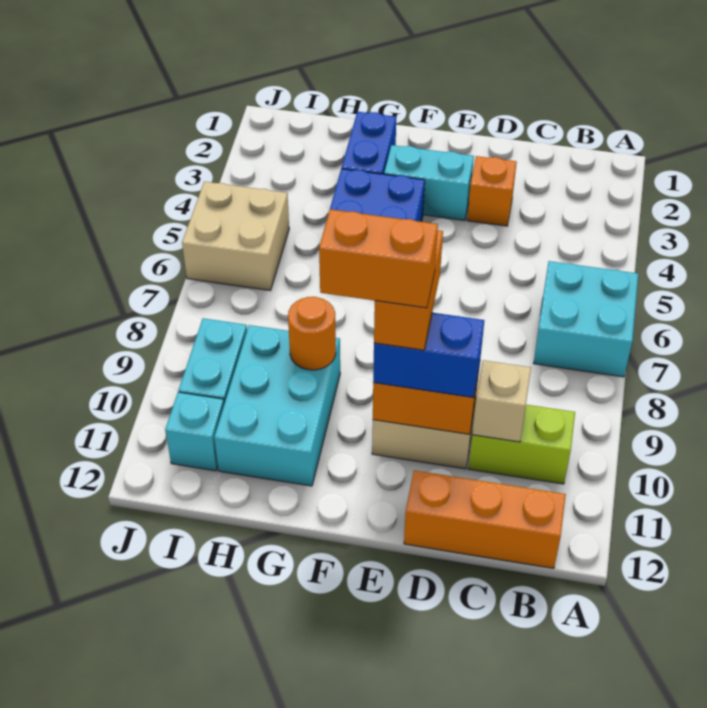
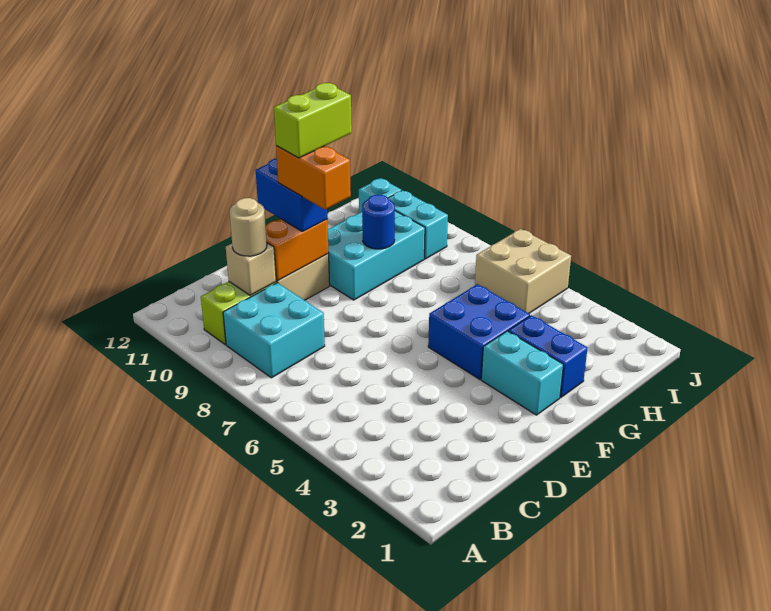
cyan 2x2 brick [534,261,638,377] -> cyan 2x2 brick moved to [223,283,325,378]
orange 1x3 brick [404,470,566,568] -> none
none -> tan 1x1 round brick [229,198,267,256]
orange 1x1 brick [467,156,517,226] -> none
blue 1x2 brick [373,313,484,398] -> blue 1x2 brick turned to [256,158,327,232]
cyan 1x2 brick [384,145,474,220] -> cyan 1x2 brick turned to [481,331,563,415]
orange 1x2 brick [319,209,438,308] -> lime 1x2 brick [274,83,352,158]
cyan 2x3 brick [214,325,340,486] -> cyan 2x3 brick turned to [328,211,425,300]
orange 1x1 round brick [288,297,336,370] -> blue 1x1 round brick [362,195,395,249]

